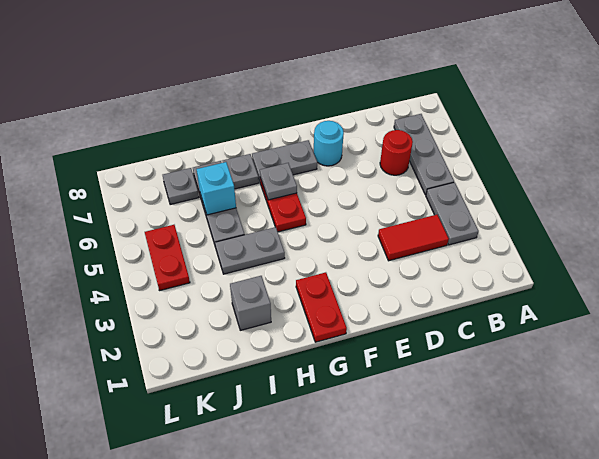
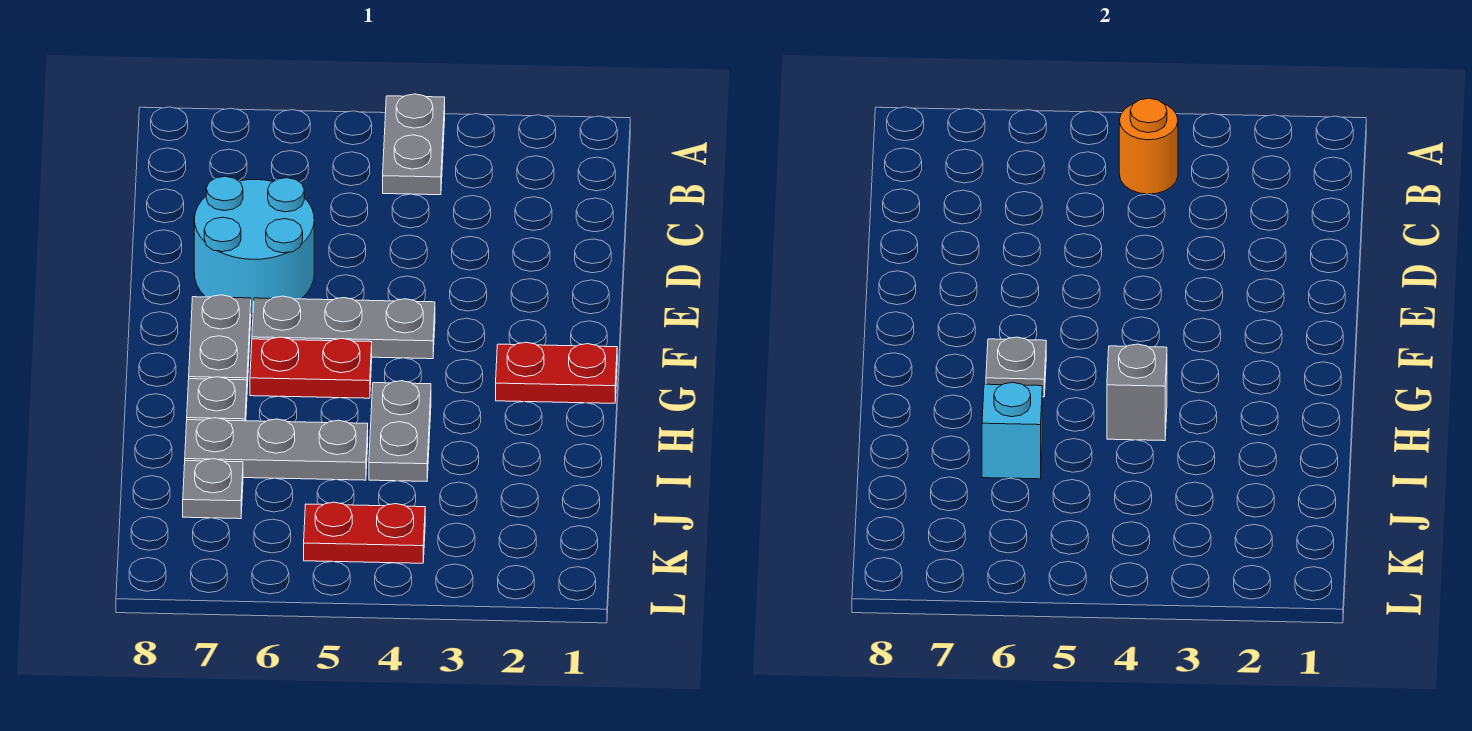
grey 1x2 plate [426,182,479,245] -> grey 1x2 plate turned to [383,94,445,195]
none -> orange 1x1 round brick [1119,98,1178,194]
grey 1x3 plate [394,114,454,195] -> grey 1x3 plate moved to [252,296,435,359]
red 1x2 tile [378,215,449,261] -> none
red 1x1 round brick [380,130,413,175] -> none
cyan 1x1 round brick [314,121,344,166] -> cyan 2x2 round brick [194,176,314,314]
grey 1x1 brick [230,276,271,330] -> grey 1x1 brick moved to [1107,344,1167,441]

